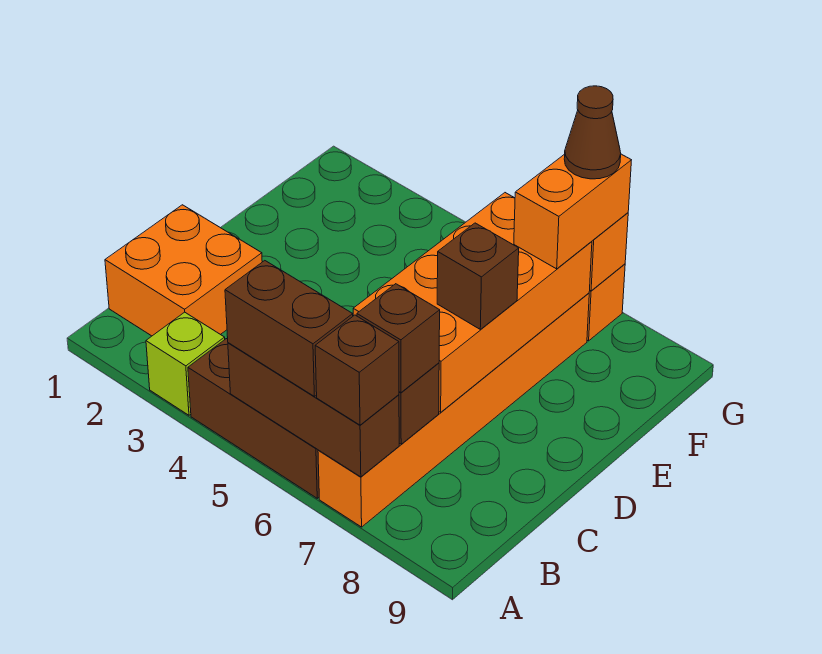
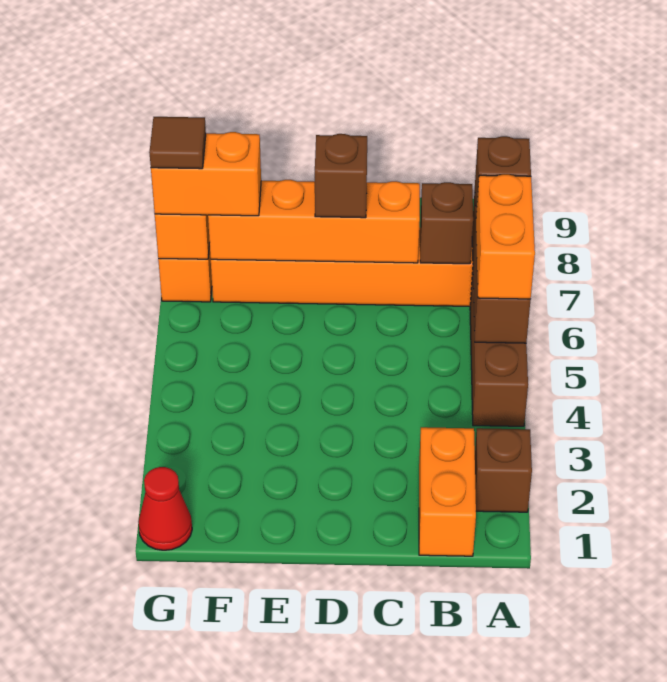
lime 1x1 brick [146,312,225,415] -> none
brown 1x2 brick [225,261,353,396] -> orange 1x2 brick [476,174,535,299]
orange 2x2 brick [105,205,262,336] -> orange 1x2 brick [419,427,476,556]
brown 1x1 brick [357,284,440,392] -> brown 1x1 brick moved to [475,428,532,512]
orange 2x4 brick [353,193,592,412] -> orange 1x4 brick [208,180,420,263]
none -> red 1x1 cone [138,467,192,550]
brown 1x1 cone [564,86,621,179] -> brown 1x1 tile [149,117,206,169]

